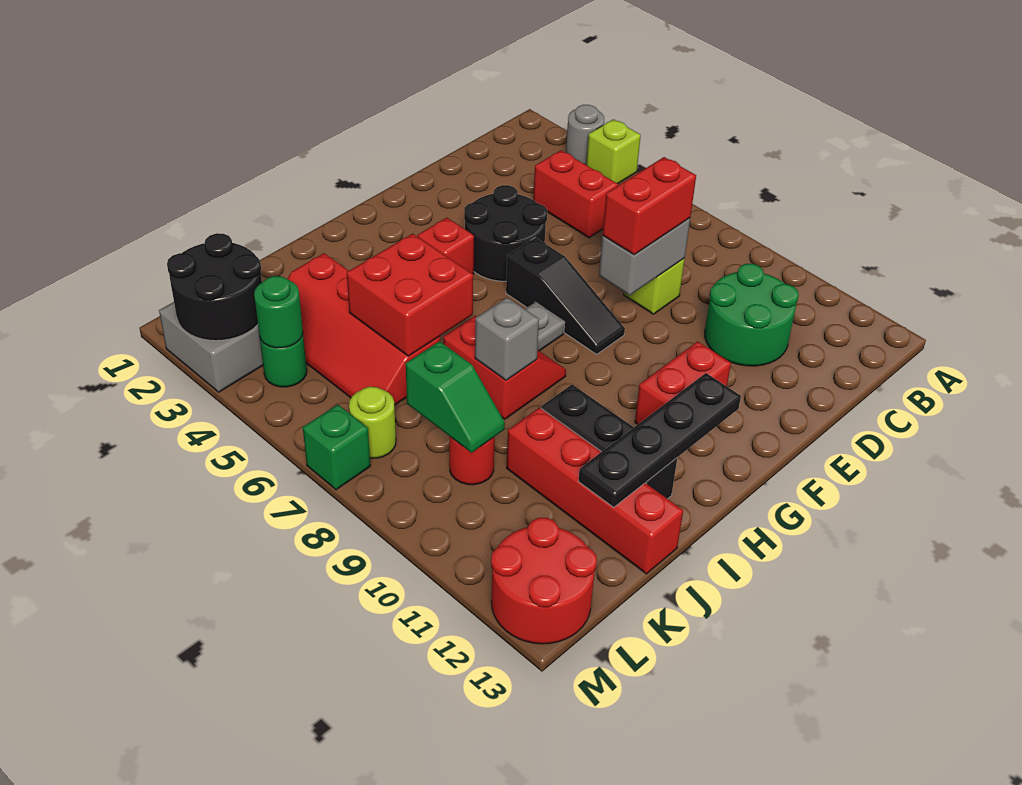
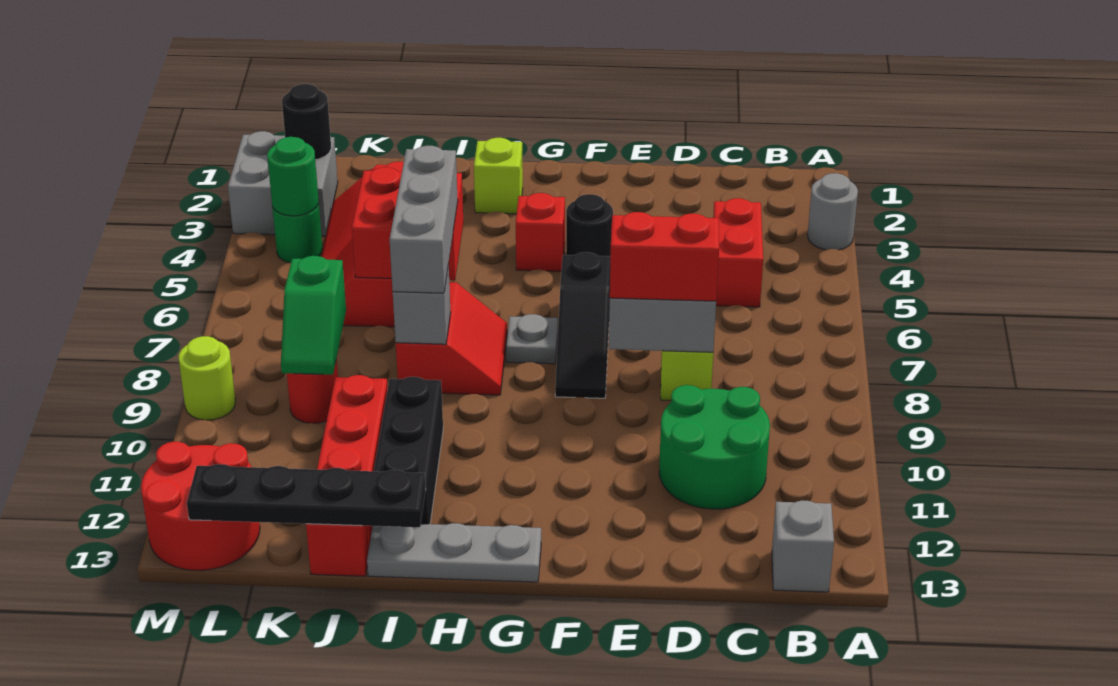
lime 1x1 brick [586,119,641,184] -> lime 1x1 brick moved to [474,138,523,214]
none -> grey 1x1 brick [772,500,834,592]
black 2x2 round brick [464,185,547,281] -> black 1x1 round brick [566,194,613,256]
red 1x2 brick [635,341,731,425] -> none
black 1x4 plate [578,373,741,507] -> black 1x4 plate moved to [187,464,426,527]
none -> grey 1x3 plate [367,523,541,582]
none -> grey 1x3 brick [390,146,458,293]
black 2x2 round brick [167,233,262,341] -> black 1x1 round brick [282,84,331,160]
lime 1x1 round brick [349,387,396,458] -> lime 1x1 round brick moved to [179,336,235,420]
green 1x1 brick [303,405,370,490] -> none

